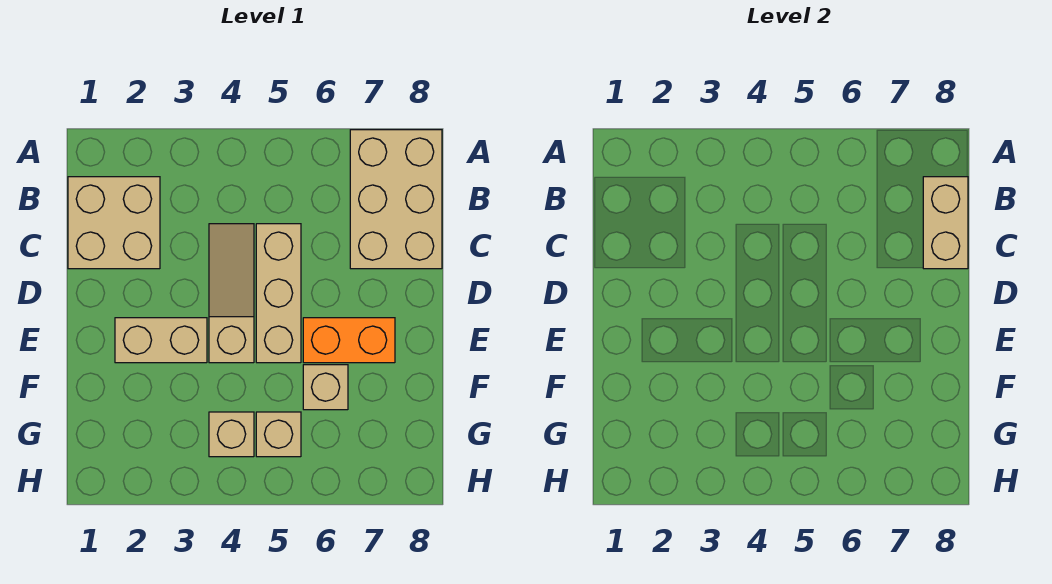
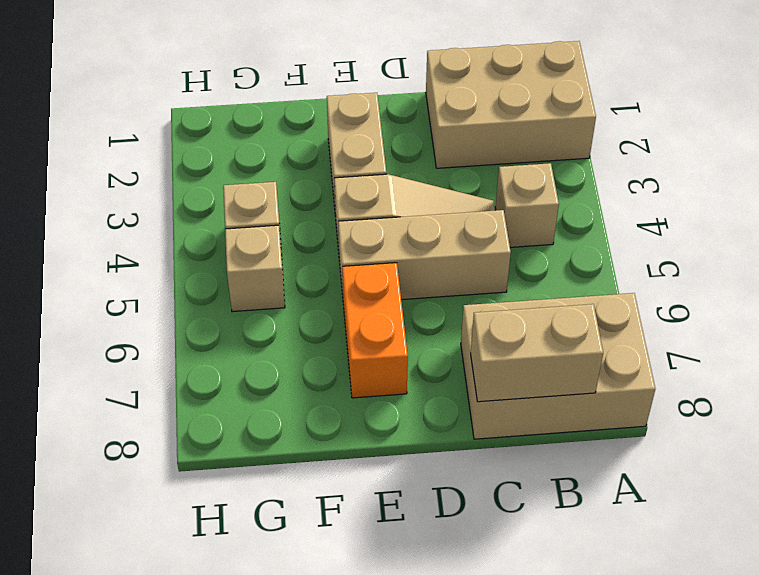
tan 2x2 brick [68,177,160,269] -> tan 2x3 brick [426,41,596,168]
tan 1x1 brick [303,365,348,410] -> tan 1x1 brick moved to [495,163,559,247]

